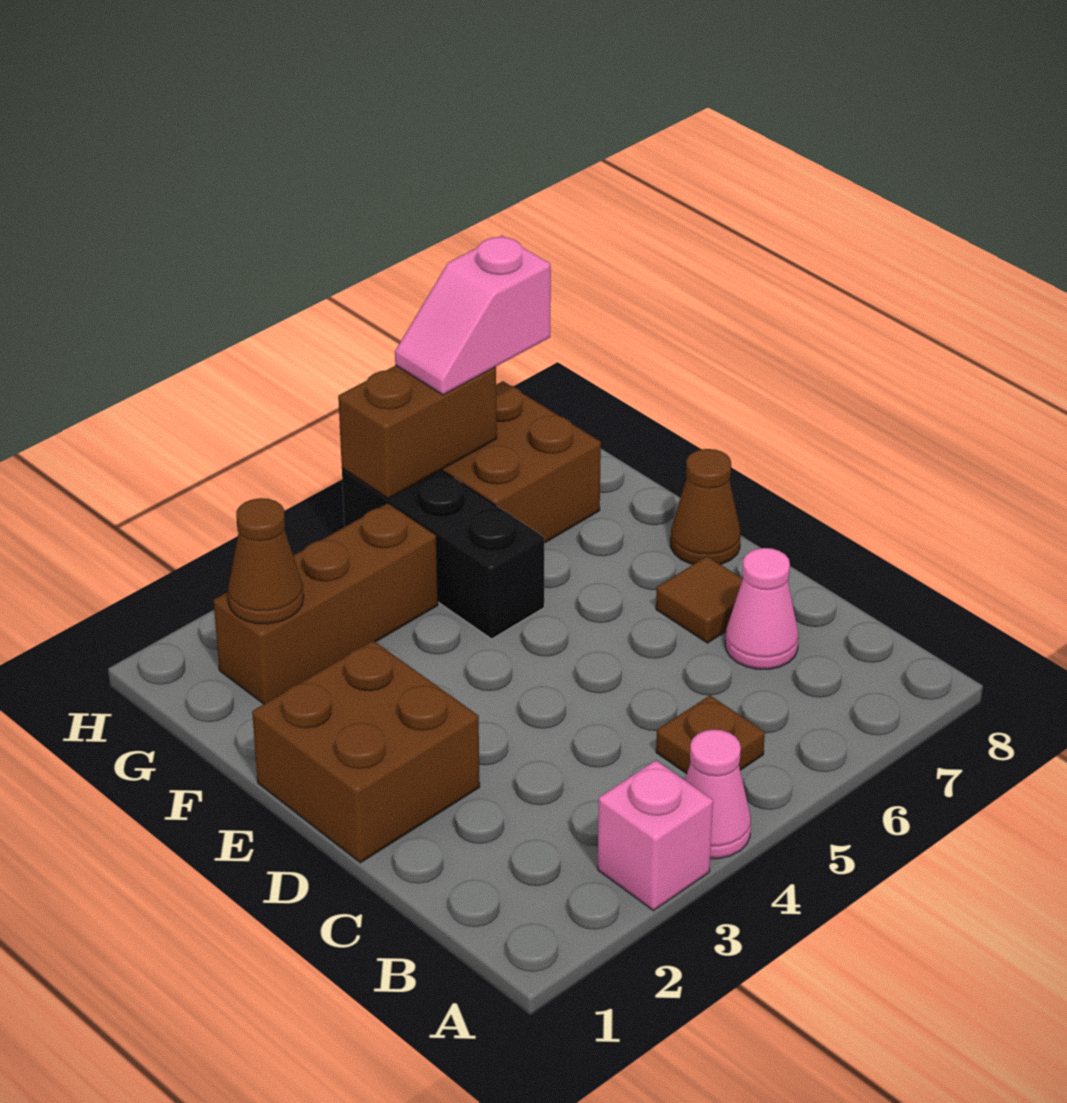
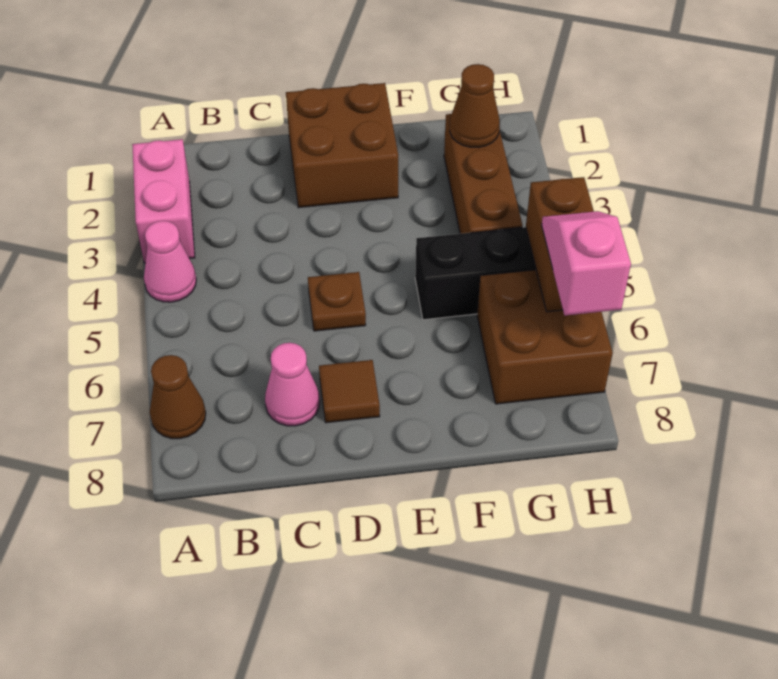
pink 1x1 brick [598,760,713,911] -> pink 1x2 brick [132,139,195,263]
brown 1x1 plate [656,695,765,774] -> brown 1x1 plate moved to [308,272,366,331]
brown 1x1 cone [671,449,741,565] -> brown 1x1 cone moved to [150,355,206,439]

